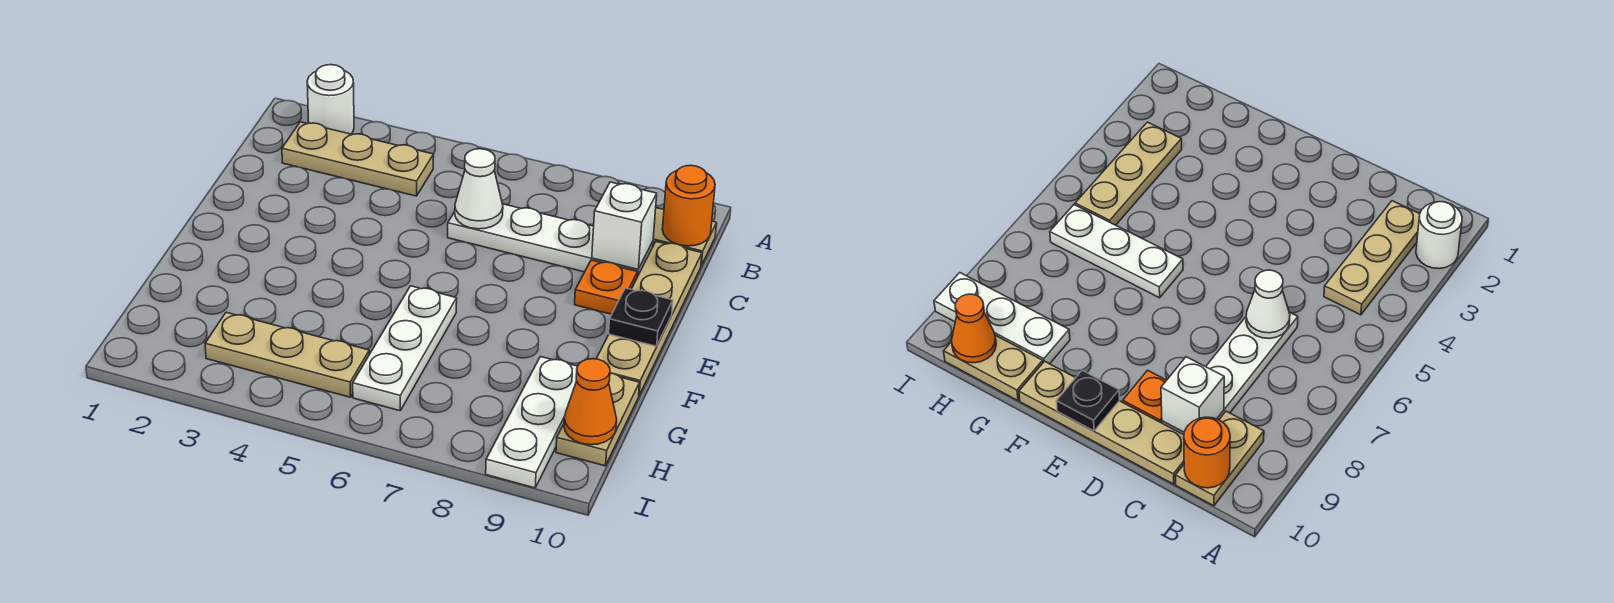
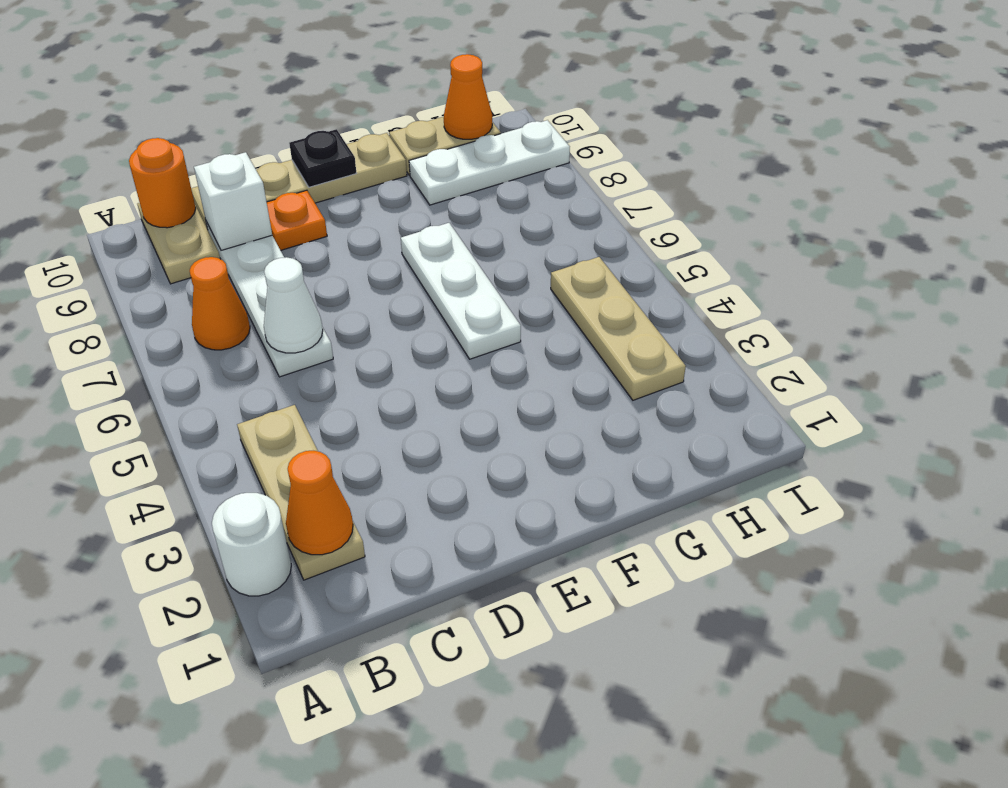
none -> orange 1x1 cone [286,451,353,555]
none -> orange 1x1 cone [190,257,250,350]
white 1x3 plate [353,286,457,411] -> white 1x3 plate turned to [401,223,521,359]

